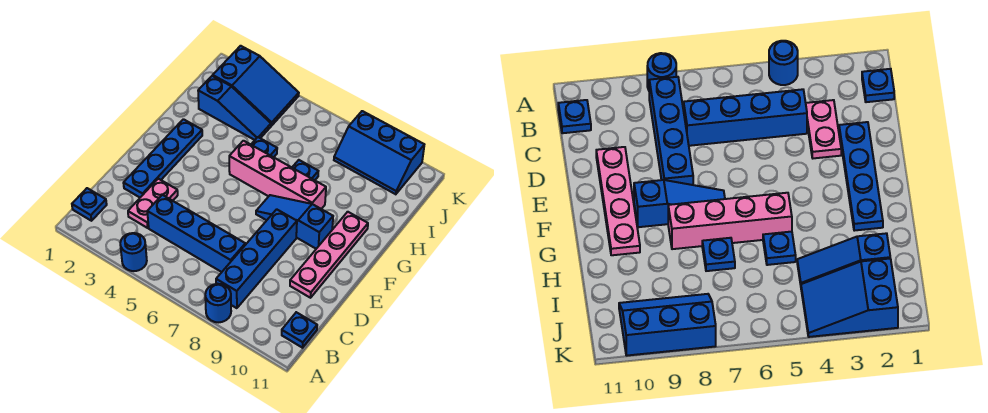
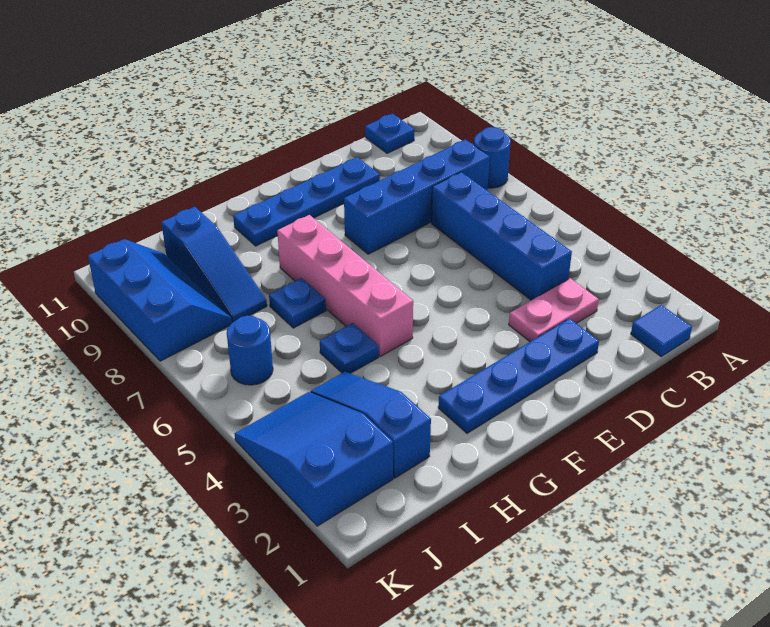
blue 1x1 round brick [120,233,147,271] -> blue 1x1 round brick moved to [227,316,273,385]
blue 1x1 plate [72,188,107,221] -> blue 1x1 tile [631,305,692,357]
pink 1x4 plate [290,212,368,298] -> blue 1x4 plate [233,157,380,246]
blue 1x3 slope [256,195,333,249] -> blue 1x3 slope moved to [161,207,267,323]

